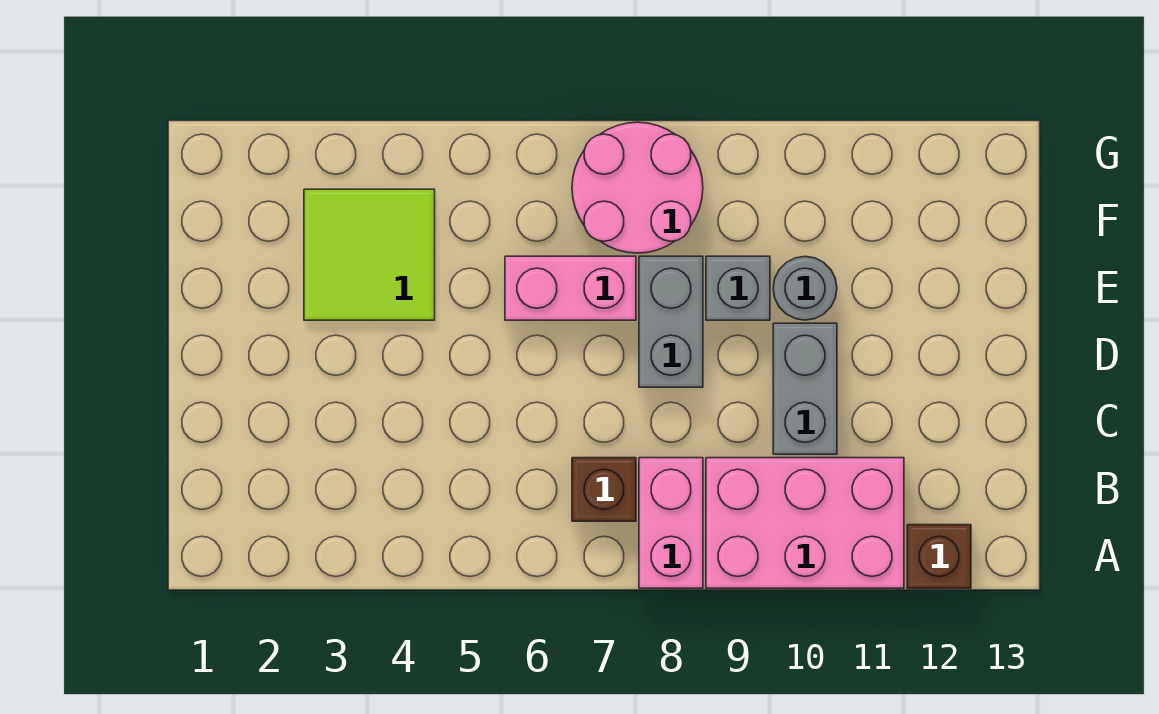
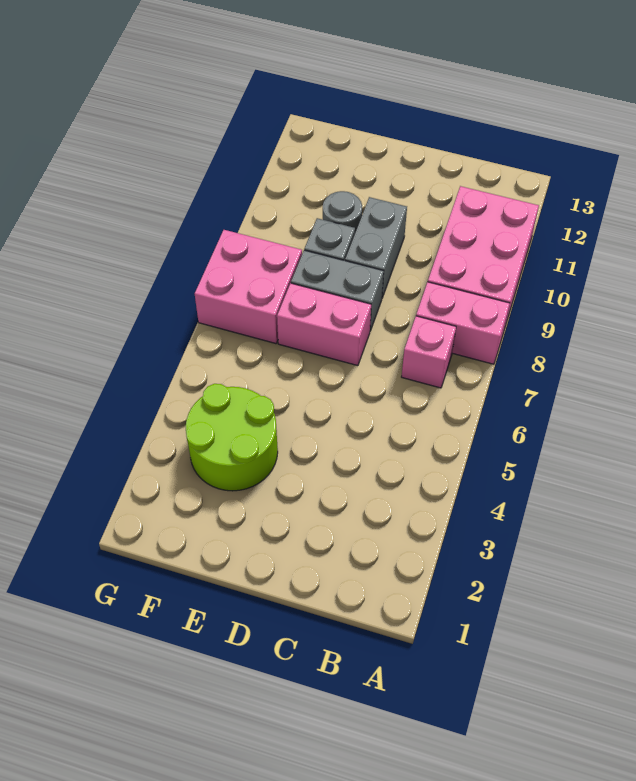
brown 1x1 brick [907,525,971,588] -> none
brown 1x1 brick [572,458,636,521] -> pink 1x1 brick [402,316,456,388]
grey 1x2 brick [773,323,837,454] -> grey 1x2 brick turned to [345,197,407,298]
lime 2x2 tile [304,189,435,320] -> lime 2x2 round brick [186,384,278,491]
pink 1x2 brick [505,256,636,320] -> pink 1x2 brick turned to [277,283,371,366]
pink 2x2 round brick [572,122,703,253] -> pink 2x2 brick [195,230,302,344]

